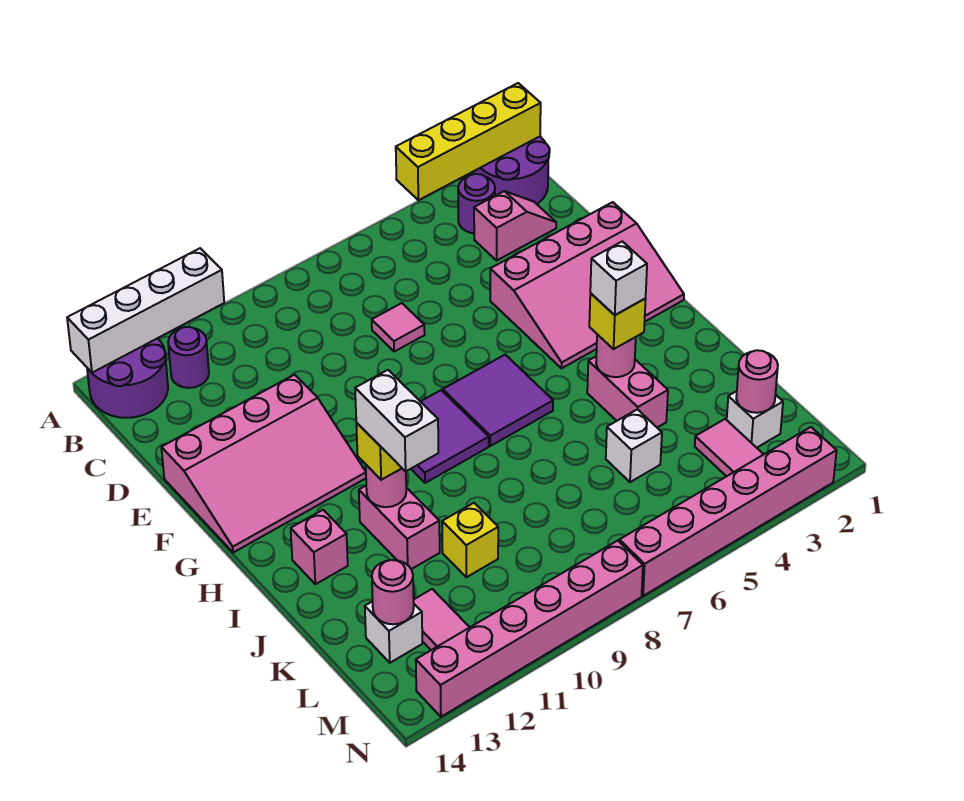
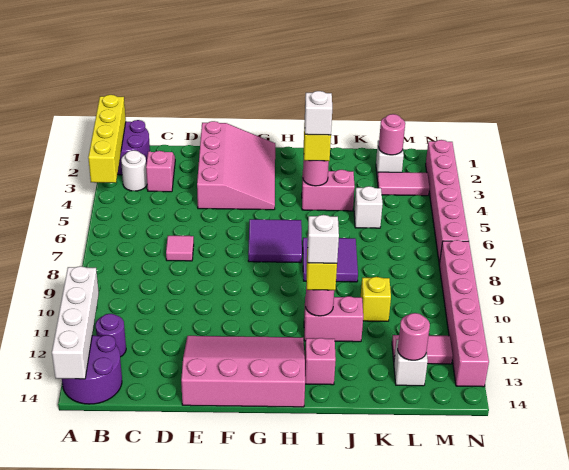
purple 1x1 round brick [458,174,495,233] -> white 1x1 round brick [121,150,147,191]
pink 3x4 slope [161,375,366,553] -> pink 3x4 slope turned to [181,336,305,407]
purple 2x2 tile [411,390,489,483] -> purple 2x2 tile moved to [303,238,358,282]
white 1x2 brick [355,370,438,471] -> white 1x1 brick [307,215,339,263]

